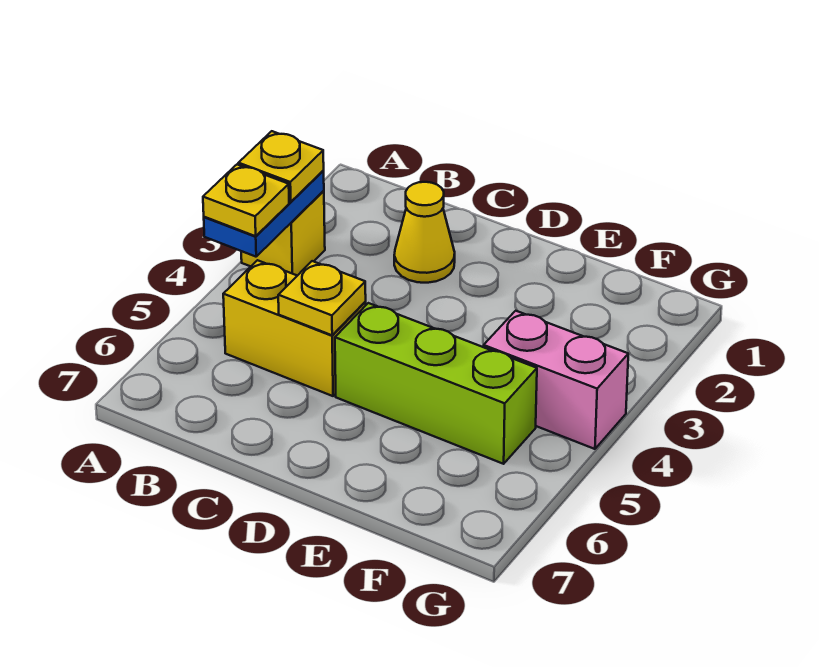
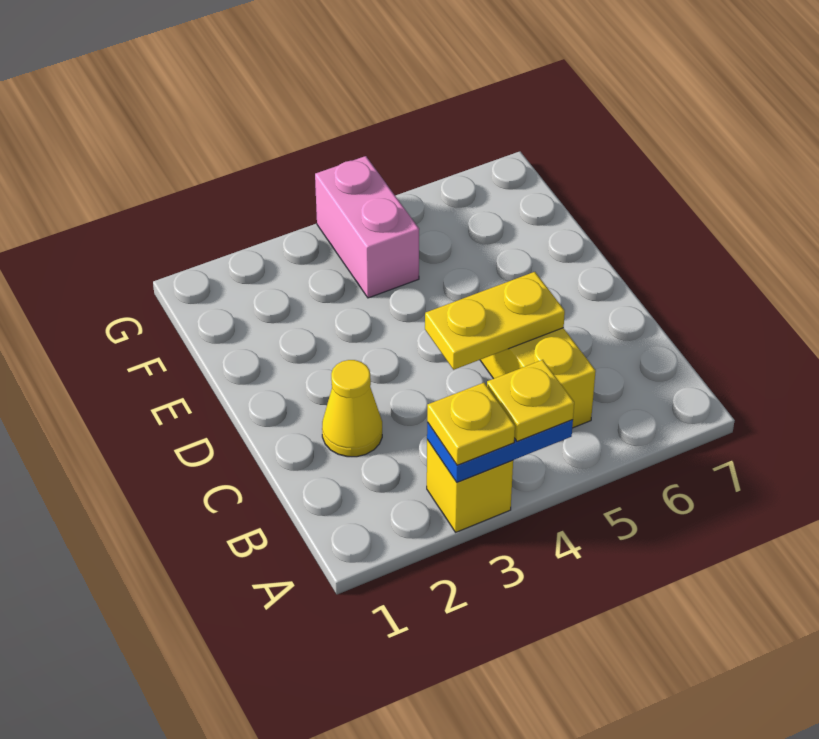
yellow 1x1 plate [278,261,366,335] -> yellow 1x2 plate [425,272,565,370]
lime 1x3 brick [335,303,537,464] -> none

